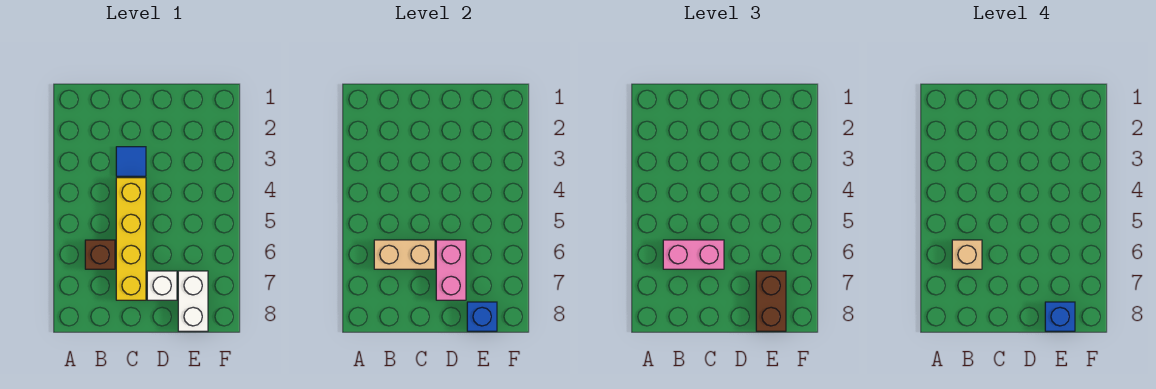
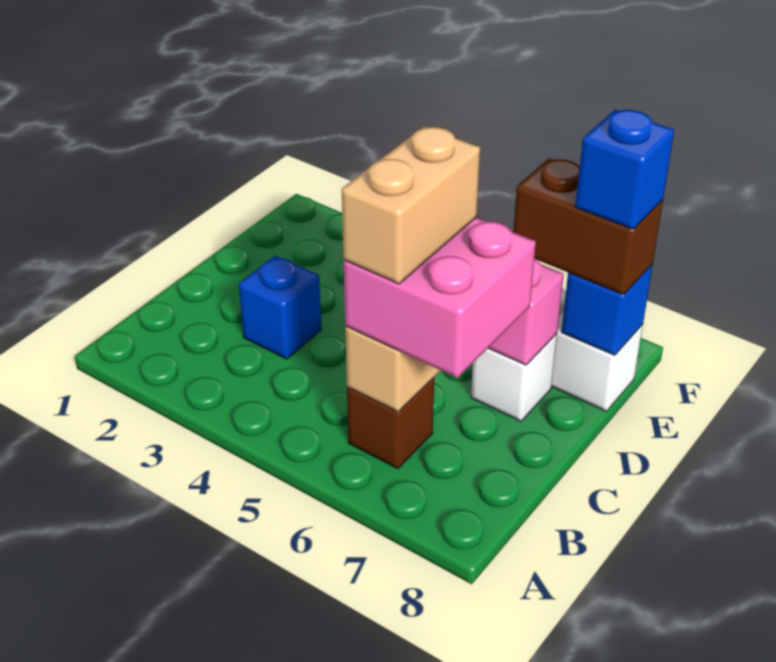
pink 1x2 brick [663,240,724,269] -> pink 2x2 brick [344,218,536,378]
tan 1x1 brick [952,240,982,269] -> tan 1x2 brick [342,127,480,284]
blue 1x1 tile [116,147,146,176] -> blue 1x1 brick [239,256,321,359]
yellow 1x4 brick [116,178,146,300] -> none

